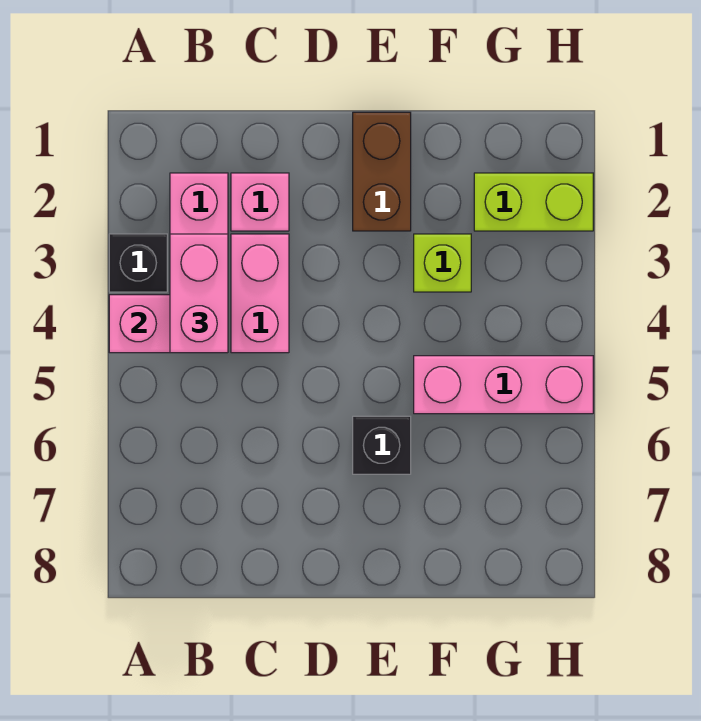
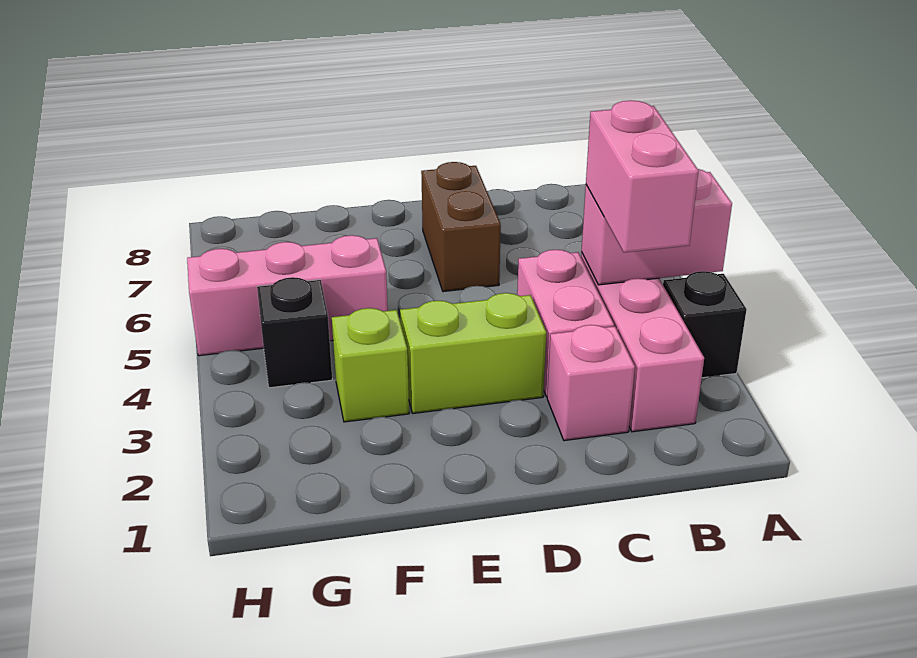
brown 1x2 brick [353,112,411,231] -> brown 1x2 brick moved to [421,162,501,292]
black 1x1 brick [353,416,411,474] -> black 1x1 brick moved to [257,277,332,388]
lime 1x2 brick [474,173,593,231] -> lime 1x2 brick moved to [400,293,546,413]

